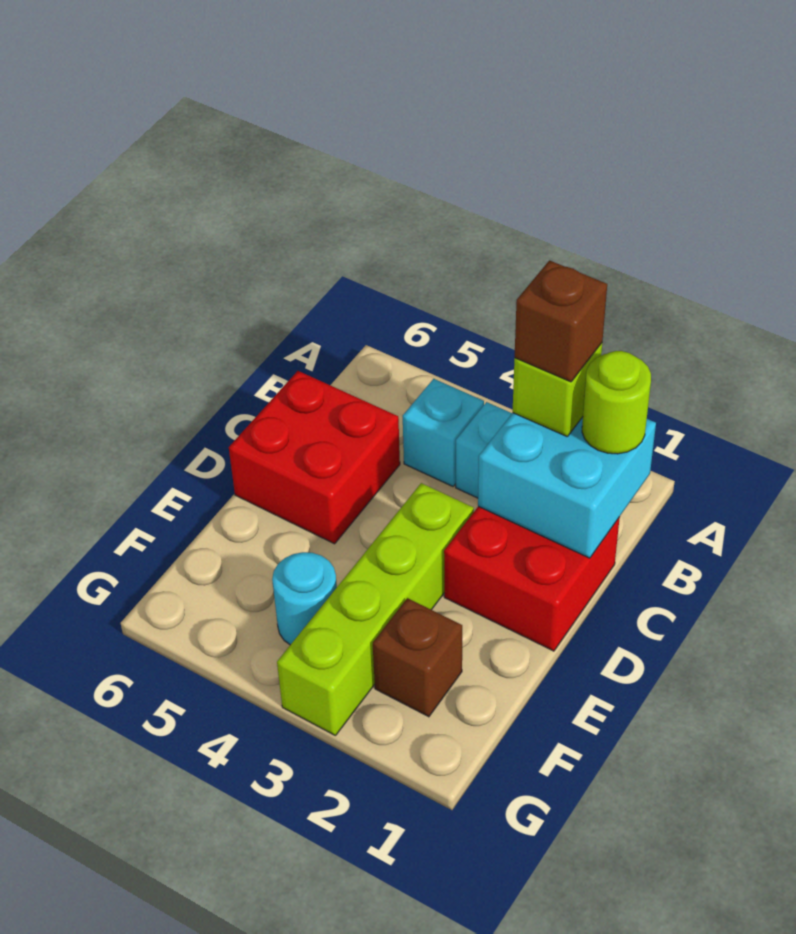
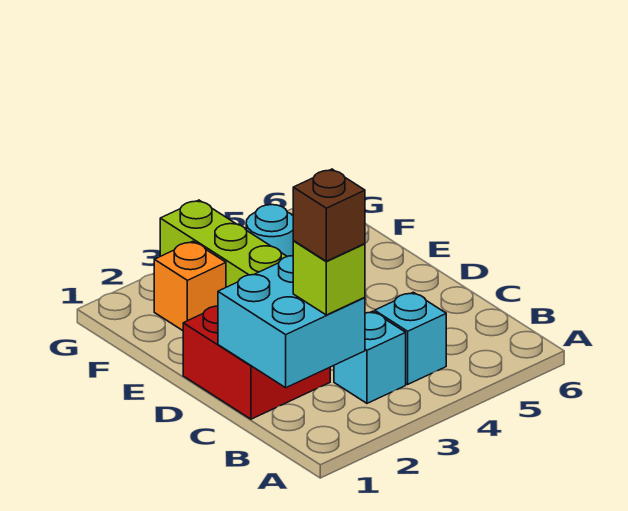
lime 1x1 round brick [582,351,651,454] -> none
red 2x2 brick [229,371,400,544] -> none
brown 1x1 brick [373,598,462,717] -> orange 1x1 brick [154,242,226,331]

